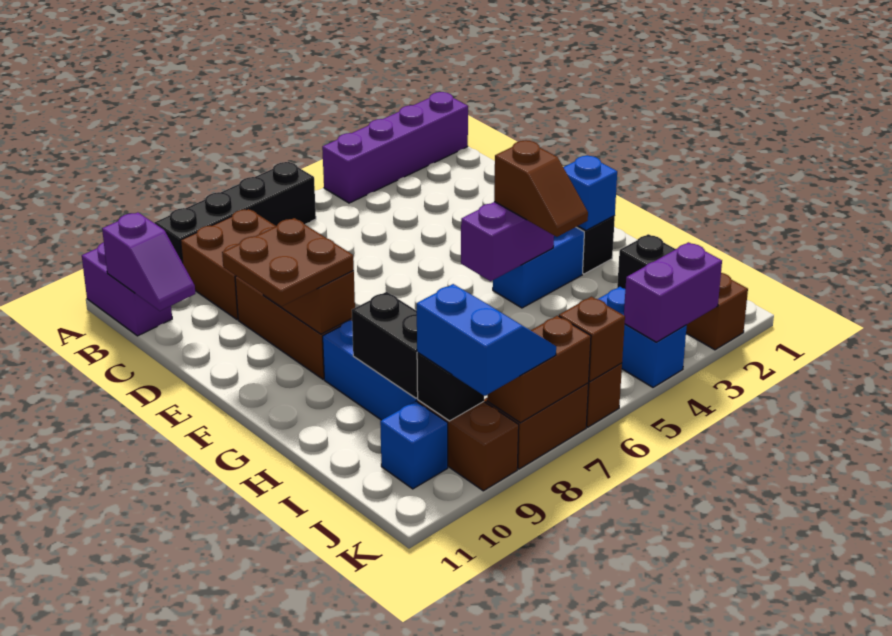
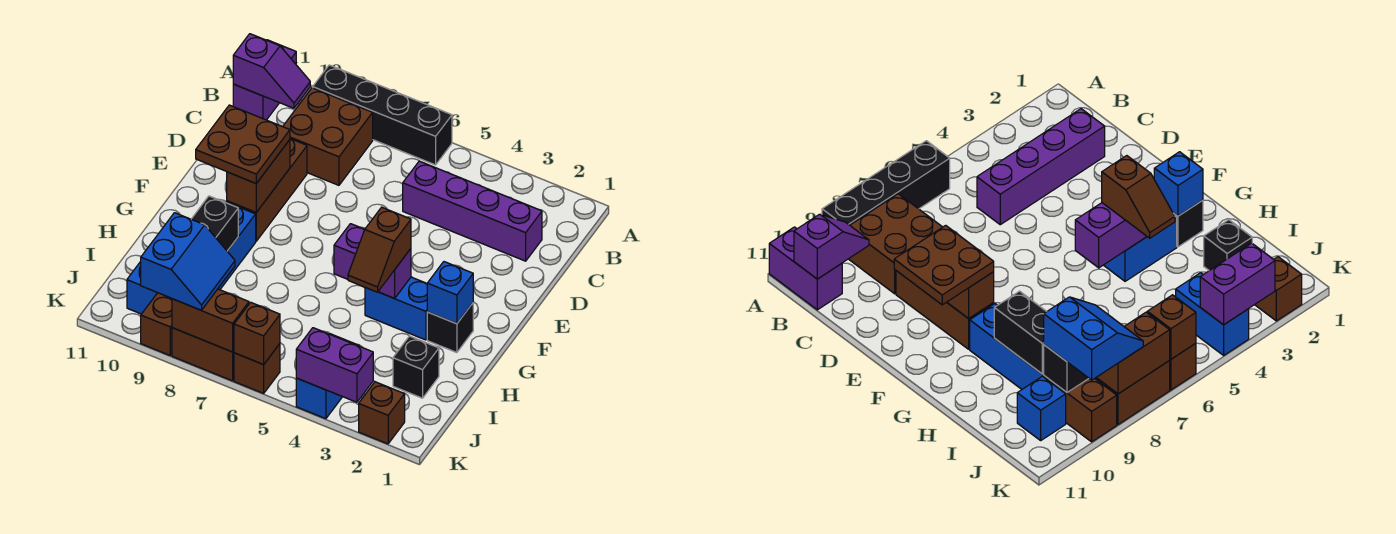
purple 1x4 brick [322,92,468,203] -> purple 1x4 brick moved to [403,161,542,261]
purple 1x2 slope [102,212,195,311] -> purple 1x2 slope turned to [233,34,310,108]

